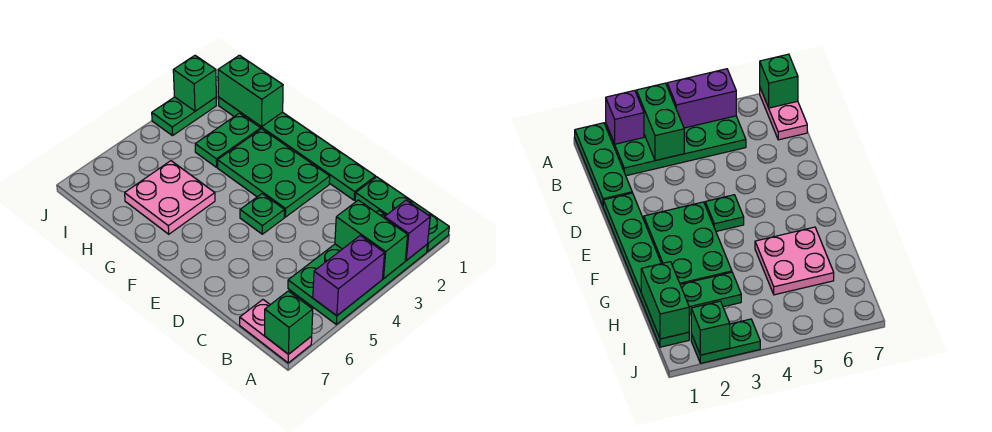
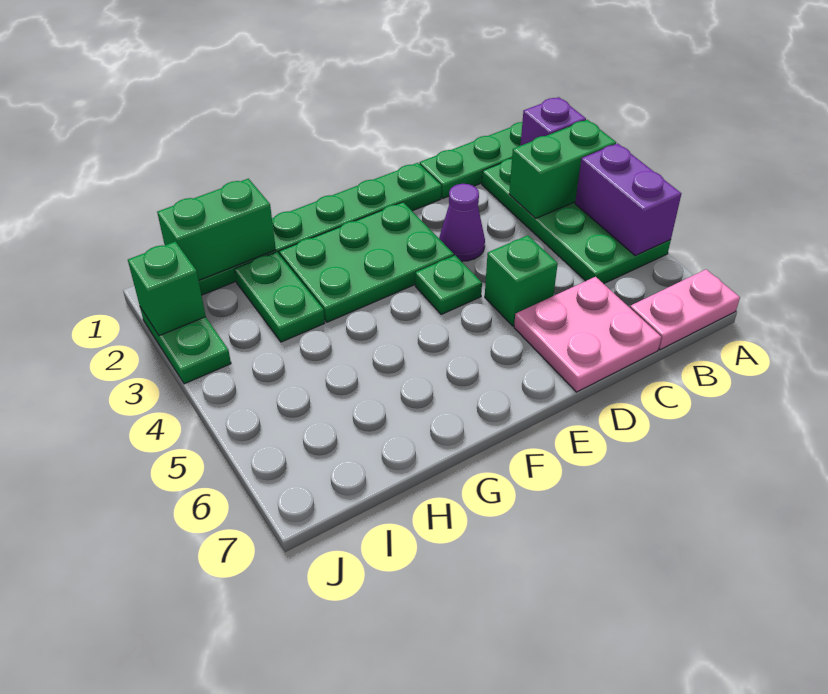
green 1x1 brick [265,291,313,354] -> green 1x1 brick moved to [485,235,558,326]
none -> purple 1x1 cone [439,184,485,261]
pink 2x2 plate [125,161,215,234] -> pink 2x2 plate moved to [514,277,661,392]

